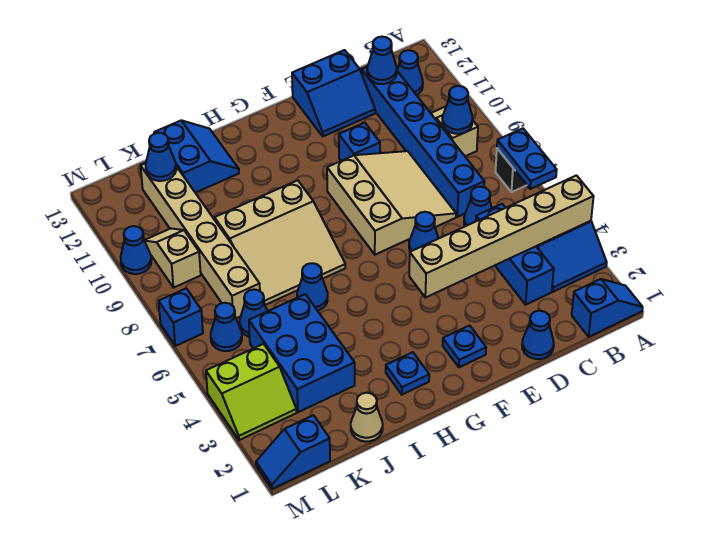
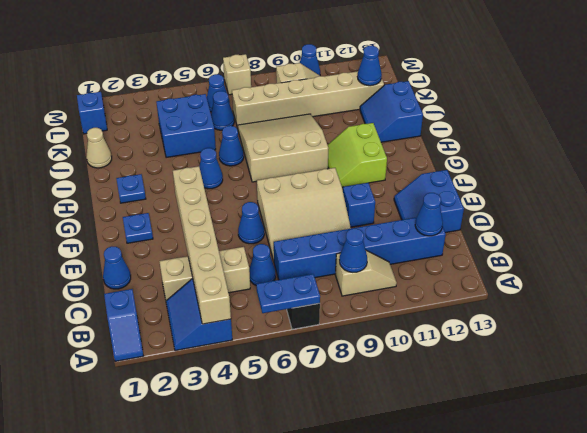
blue 1x1 cone [397,50,423,95] -> blue 1x1 cone moved to [199,148,223,189]
blue 1x3 brick [476,204,554,305] -> tan 1x3 brick [159,247,250,300]
tan 3x3 slope [215,180,345,305] -> tan 3x3 slope turned to [237,114,329,182]
blue 2x2 slope [154,120,239,193] -> blue 2x2 slope turned to [360,81,423,142]
blue 2x3 brick [249,294,355,412] -> blue 2x2 brick [156,94,216,158]
lime 2x2 slope [206,344,297,440] -> lime 2x2 slope moved to [328,123,387,187]
blue 1x1 brick [159,288,203,346] -> tan 1x1 brick [223,54,251,95]

